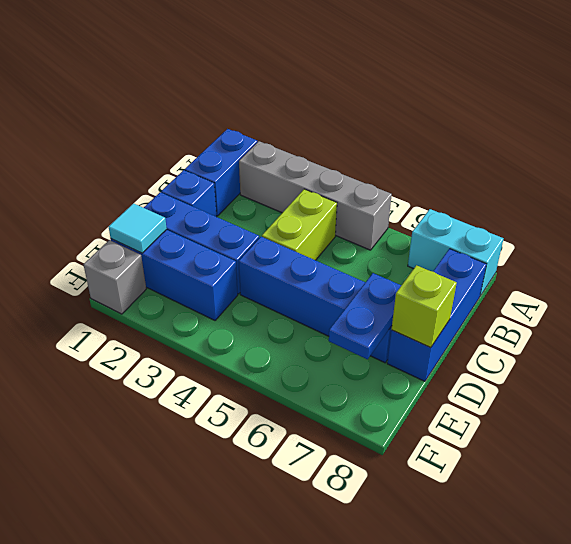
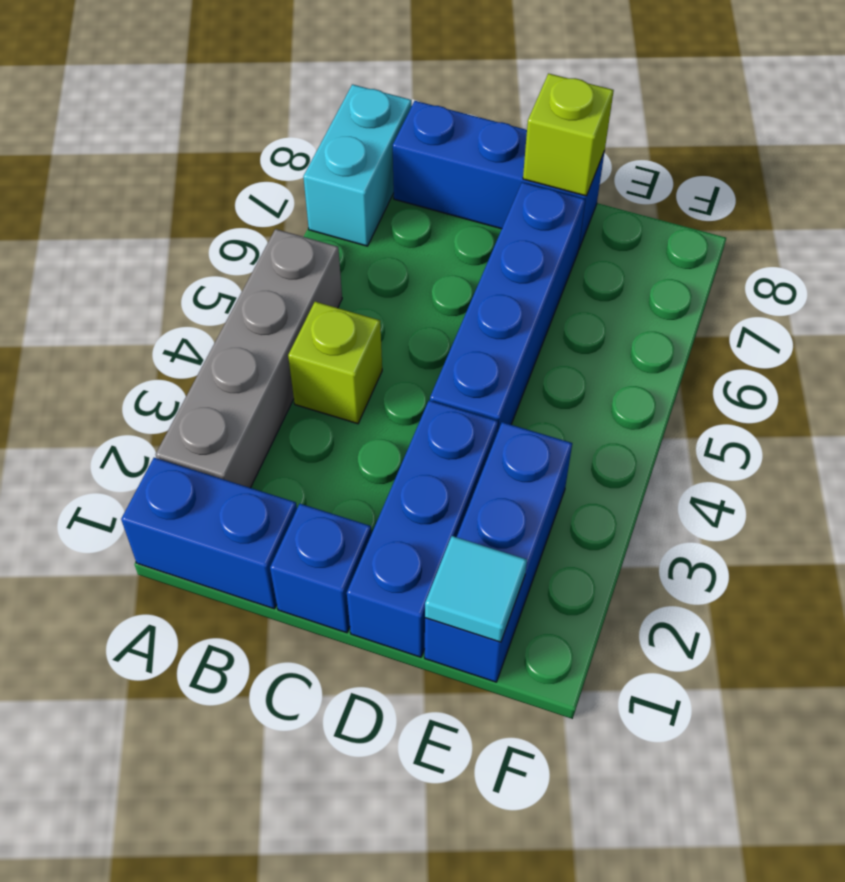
lime 1x2 brick [262,189,337,260] -> lime 1x1 brick [288,302,382,424]
blue 1x2 plate [329,273,401,360] -> none
grey 1x1 brick [84,240,146,314] -> none

